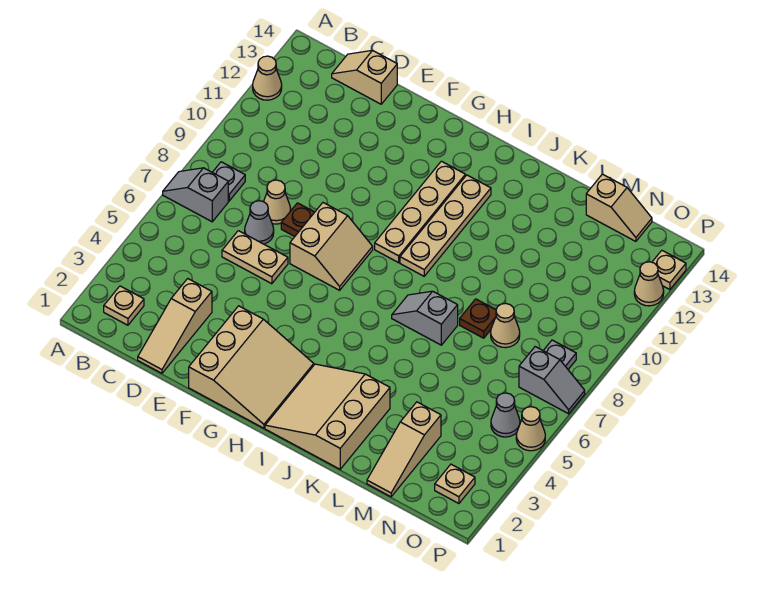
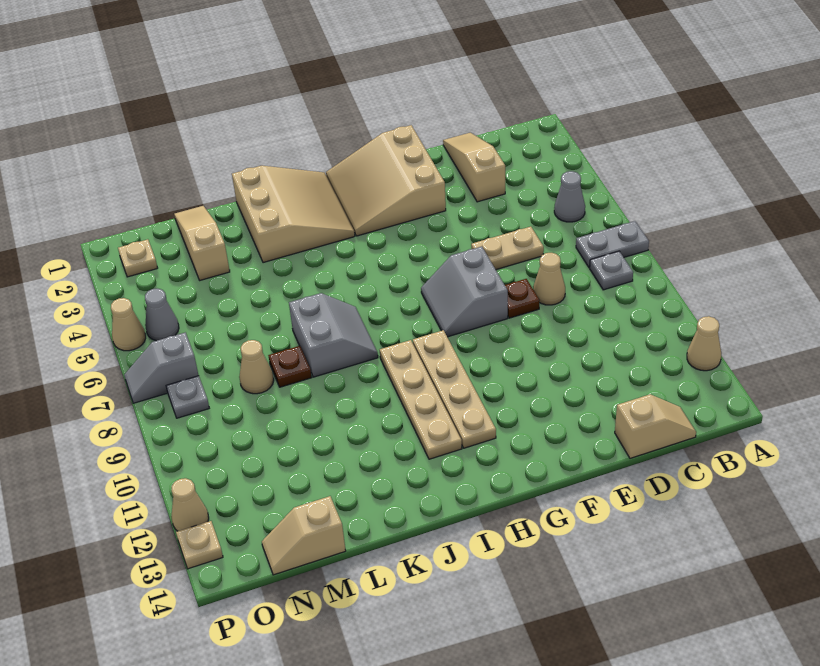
grey 1x2 slope [163,168,228,222] -> grey 1x2 plate [576,221,649,268]
tan 1x1 plate [104,286,144,325] -> none
grey 1x1 cone [245,201,274,244] -> grey 1x1 cone moved to [554,171,585,222]
tan 2x2 slope [290,203,373,290] -> grey 2x2 slope [421,246,508,337]
grey 1x2 slope [392,291,458,345] -> grey 2x2 slope [289,293,378,377]

